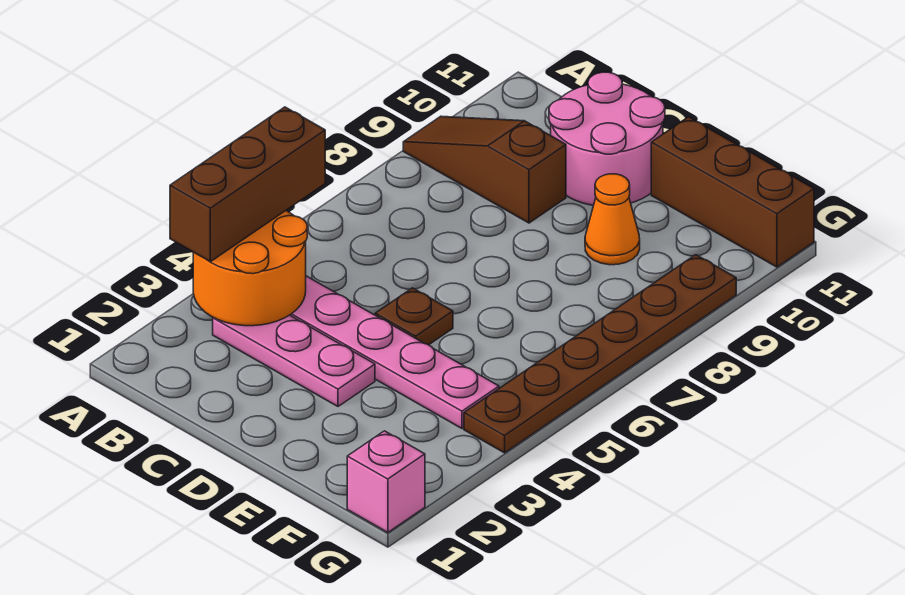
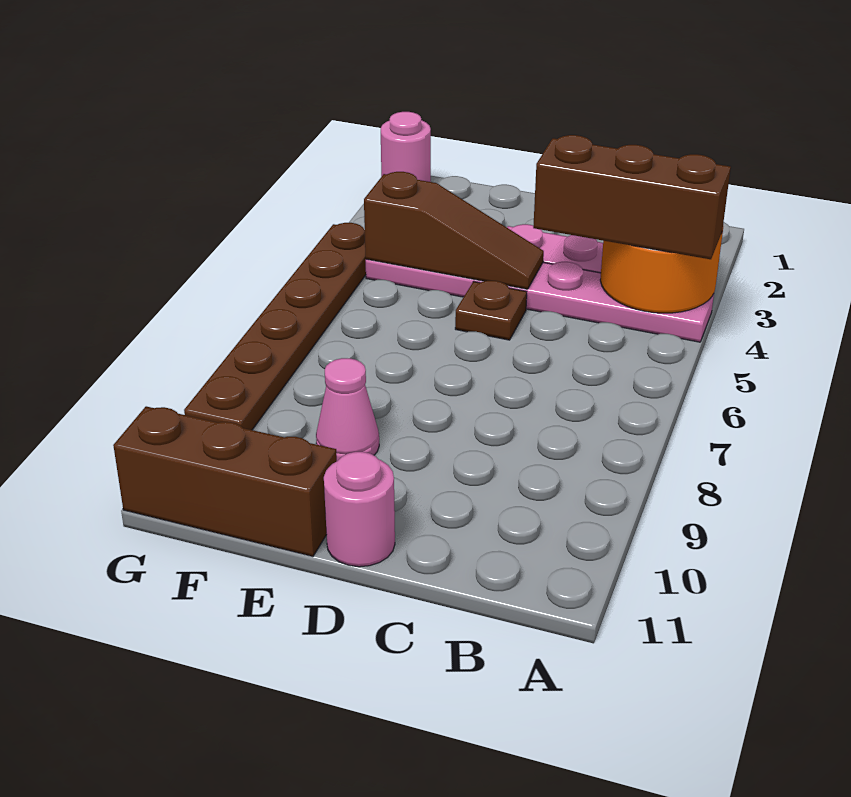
brown 1x3 brick [170,107,325,262] -> brown 1x3 brick turned to [533,135,731,259]
brown 1x3 slope [403,116,566,223] -> brown 1x3 slope moved to [364,172,544,289]
pink 2x2 round brick [549,72,665,205] -> pink 1x1 round brick [324,452,395,567]
orange 1x1 cone [585,174,640,265] -> pink 1x1 cone [316,358,379,461]
pink 1x1 brick [347,431,425,532] -> pink 1x1 round brick [381,112,431,182]

